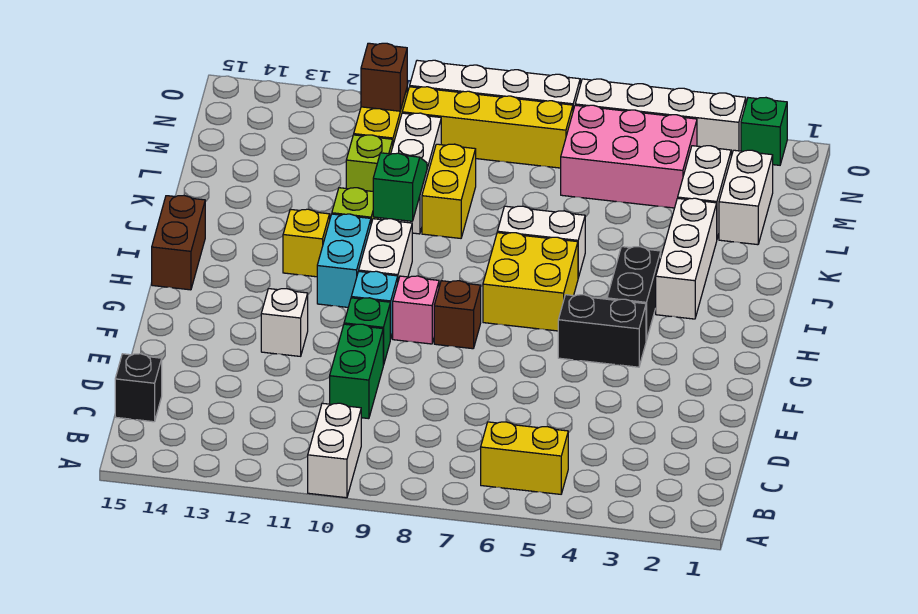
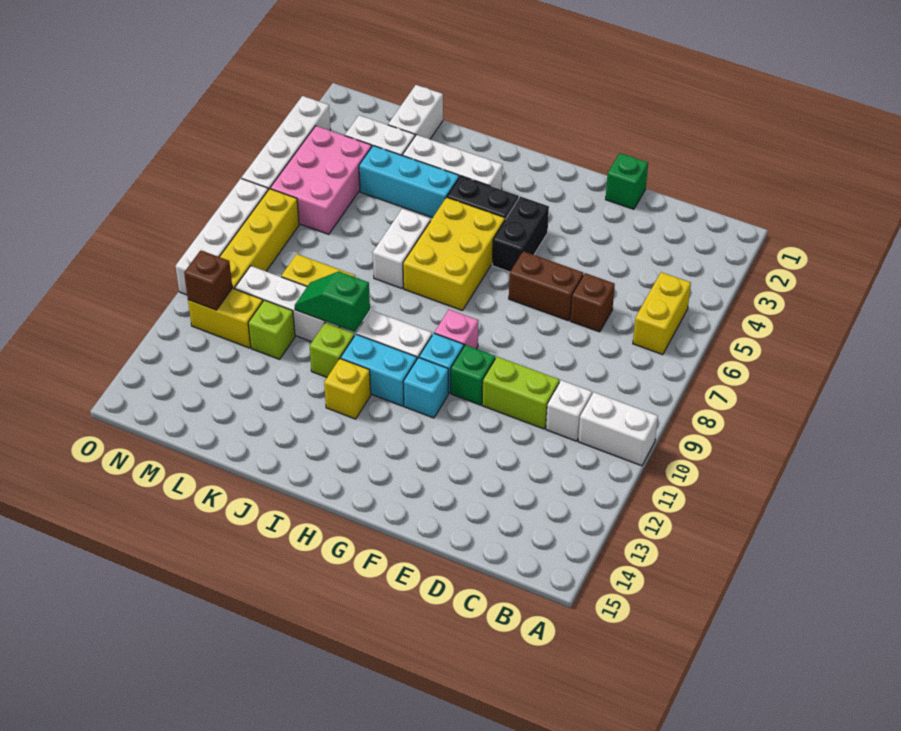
black 1x1 brick [115,354,162,422] -> none
green 1x2 brick [330,324,383,419] -> lime 1x2 brick [482,357,559,429]
white 1x1 brick [261,289,308,356] -> white 1x1 brick moved to [546,380,592,441]
brown 1x1 brick [434,281,481,349] -> brown 1x1 brick moved to [570,273,615,332]
none -> cyan 1x1 brick [403,358,448,418]
yellow 2x2 brick [483,233,578,331] -> yellow 2x3 brick [403,197,505,311]
brown 1x2 brick [152,196,205,290] -> brown 1x2 brick moved to [509,251,583,321]
none -> cyan 1x3 brick [359,146,459,218]
white 1x2 brick [719,150,773,245] -> white 1x2 brick turned to [388,85,443,139]
green 1x1 brick [741,98,787,165] -> green 1x1 brick moved to [606,153,648,209]

